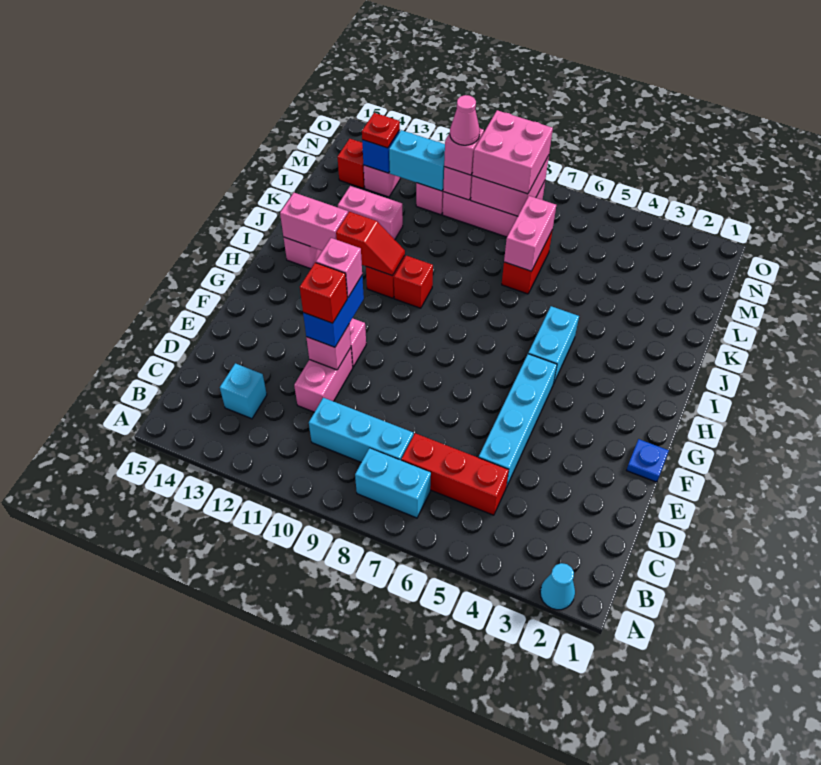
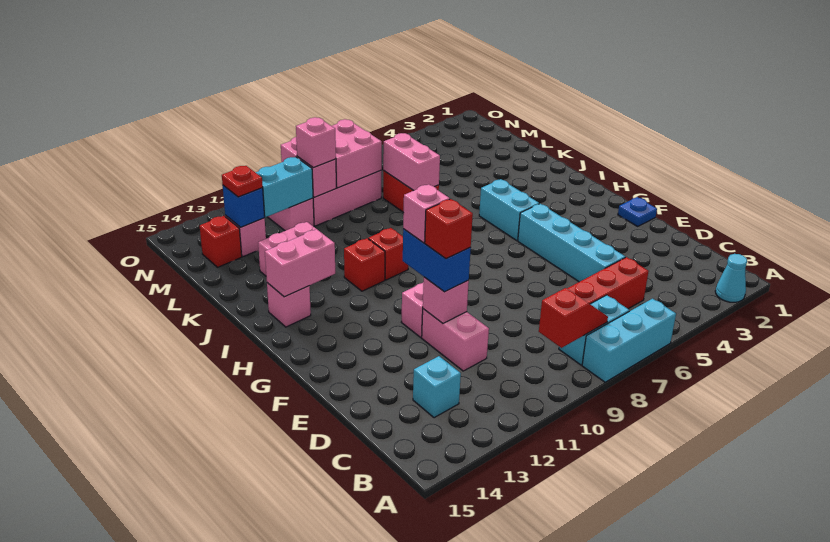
cyan 1x3 brick [309,398,413,462] -> cyan 1x3 brick moved to [582,299,676,382]
red 1x2 slope [336,212,405,276] -> red 1x2 slope moved to [539,288,608,348]
pink 2x2 brick [472,110,553,194] -> none
pink 1x1 cone [450,95,480,145] -> none

